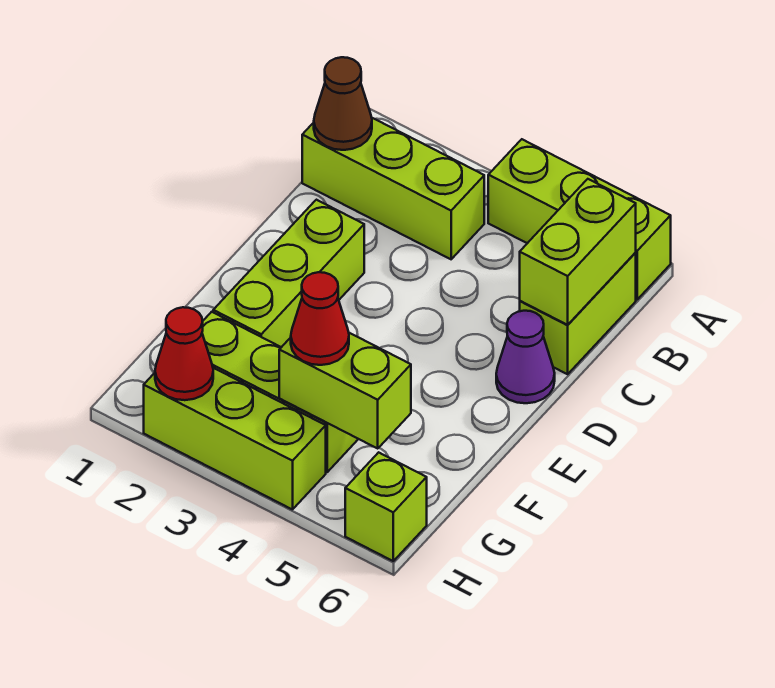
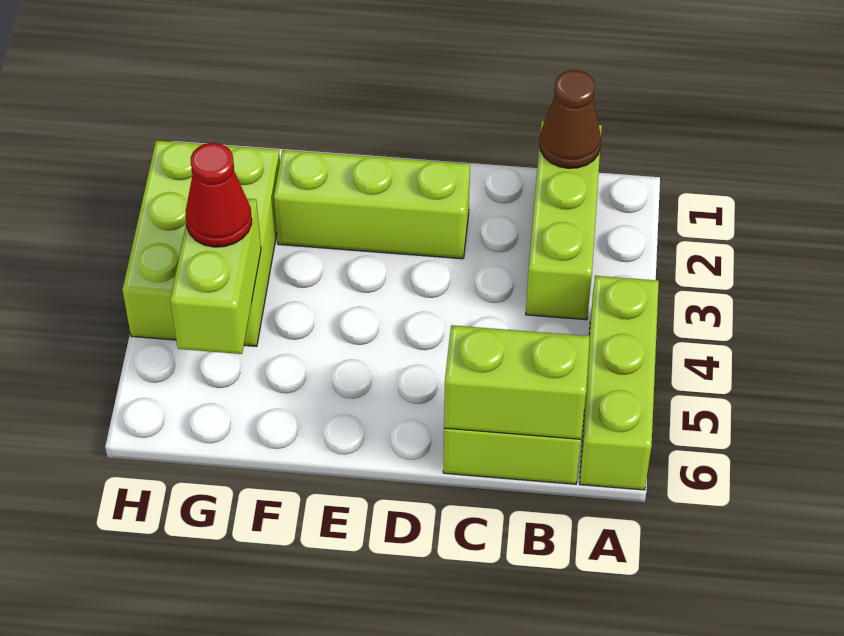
purple 1x1 cone [496,311,555,403] -> none
red 1x1 cone [155,307,213,400] -> none
lime 1x1 brick [345,452,427,561] -> none

